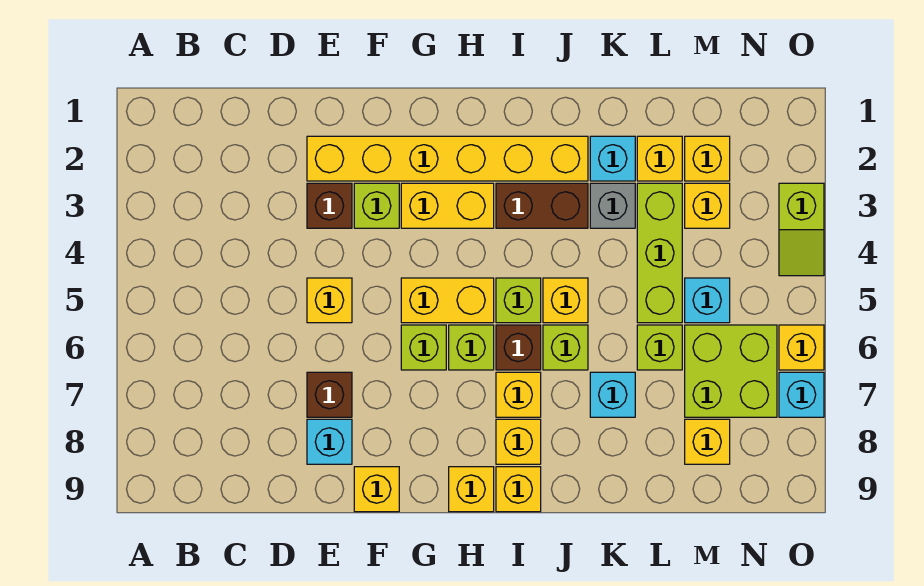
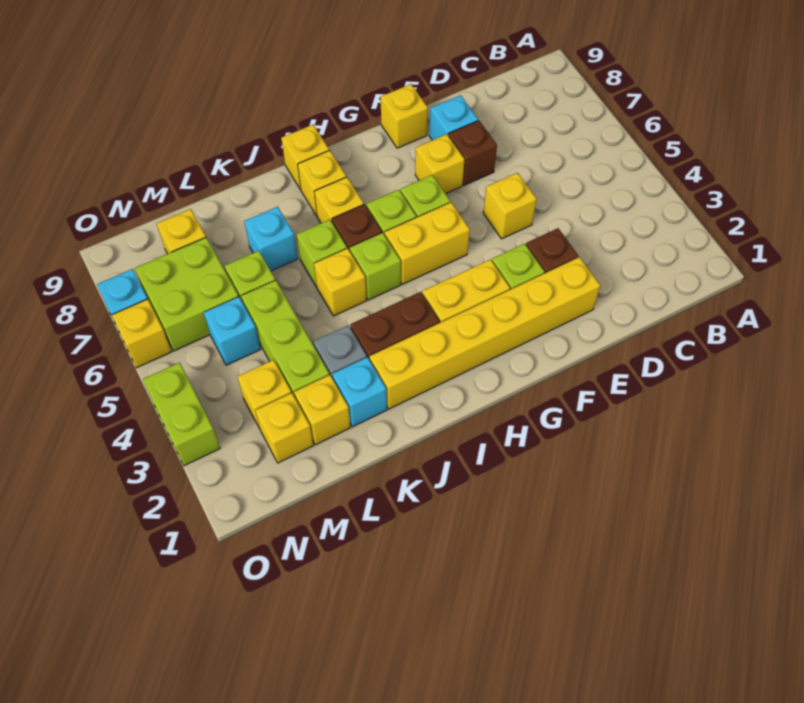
yellow 1x1 brick [449,467,494,512] -> yellow 1x1 brick moved to [415,134,465,194]
lime 1x2 slope [779,183,824,276] -> lime 1x2 brick [143,362,220,466]

